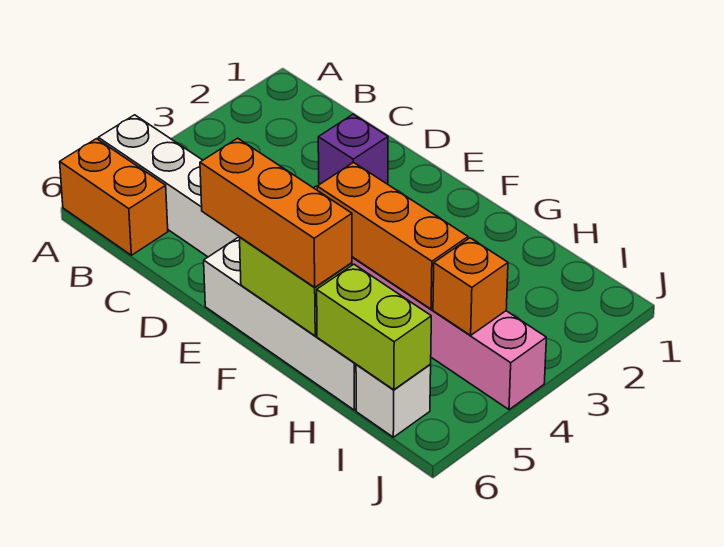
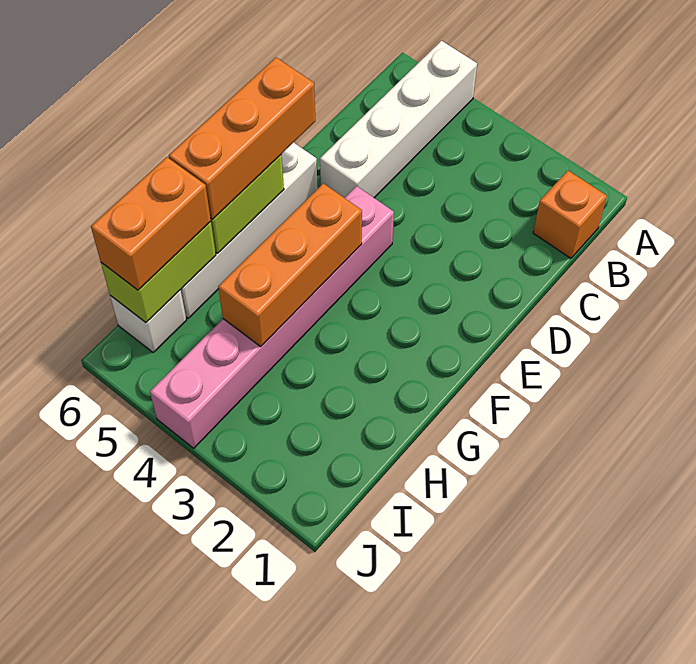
orange 1x2 brick [60,139,168,255] -> orange 1x2 brick moved to [91,157,211,290]
purple 1x1 brick [318,114,388,184] -> none
orange 1x1 brick [433,238,508,335] -> orange 1x1 brick moved to [533,171,607,258]

